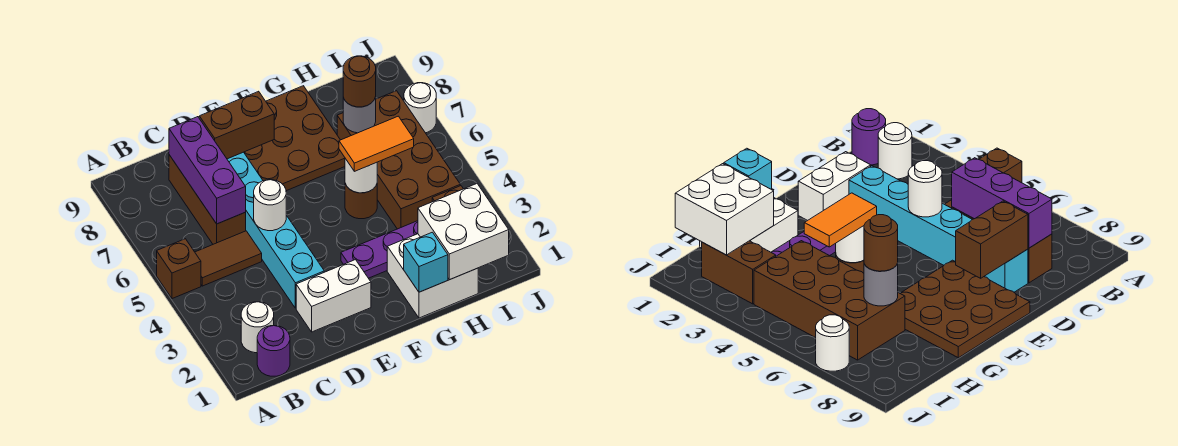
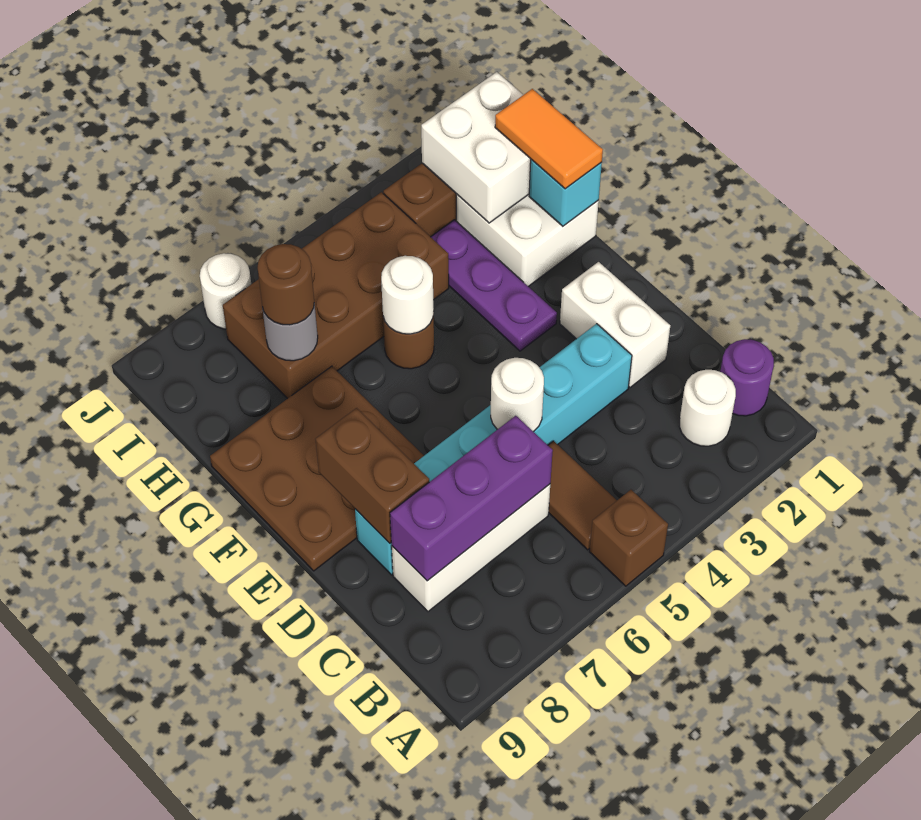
brown 1x3 brick [169,155,246,244] -> white 1x3 brick [392,484,550,612]
orange 1x2 tile [339,116,414,171] -> orange 1x2 tile moved to [495,89,603,189]

